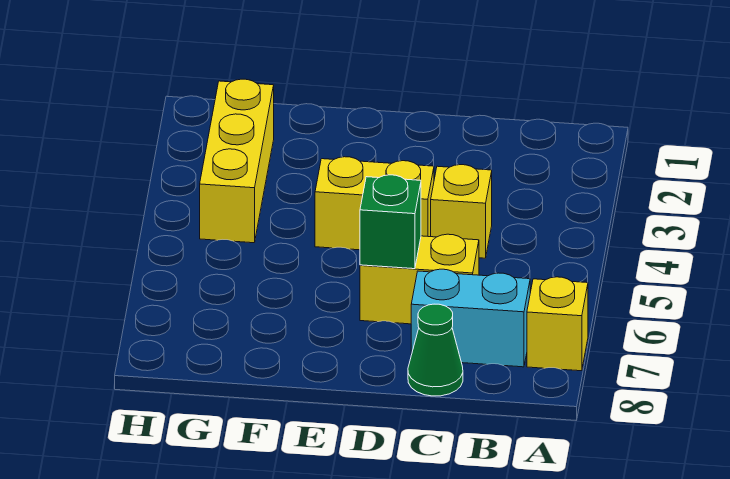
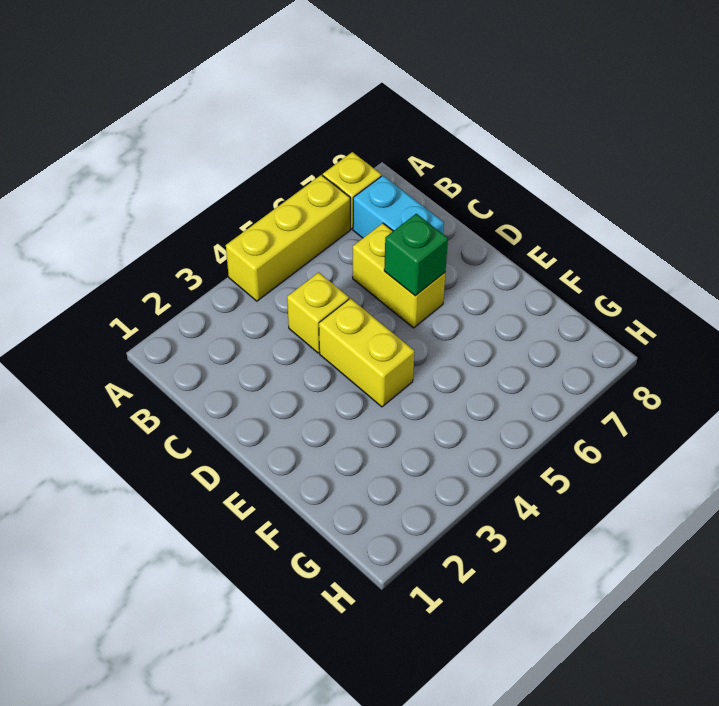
green 1x1 cone [408,304,463,396] -> none
yellow 1x3 brick [200,79,274,243] -> yellow 1x3 brick moved to [226,175,350,301]

